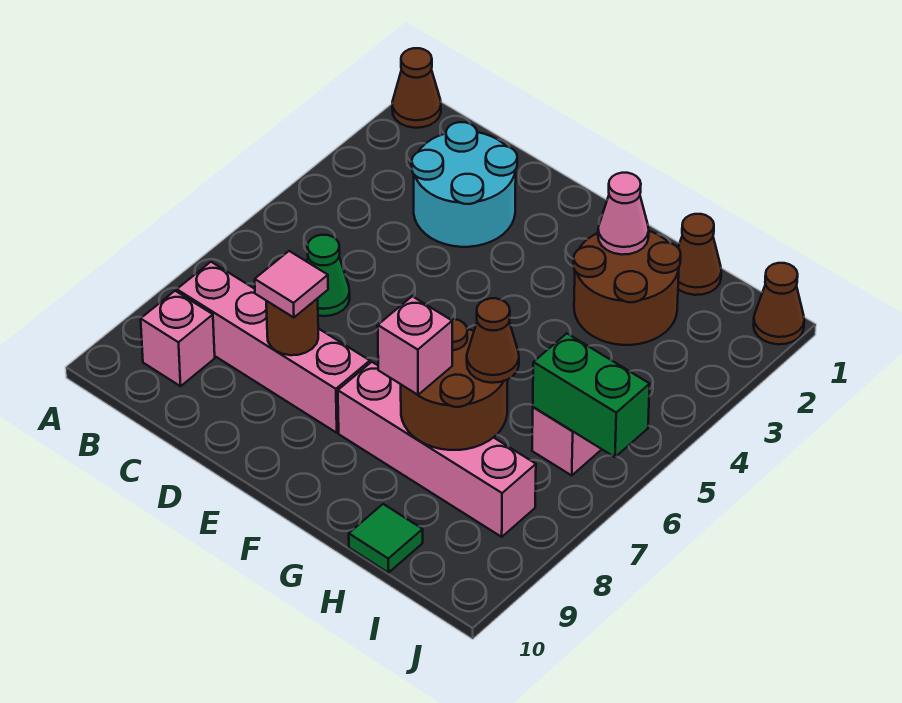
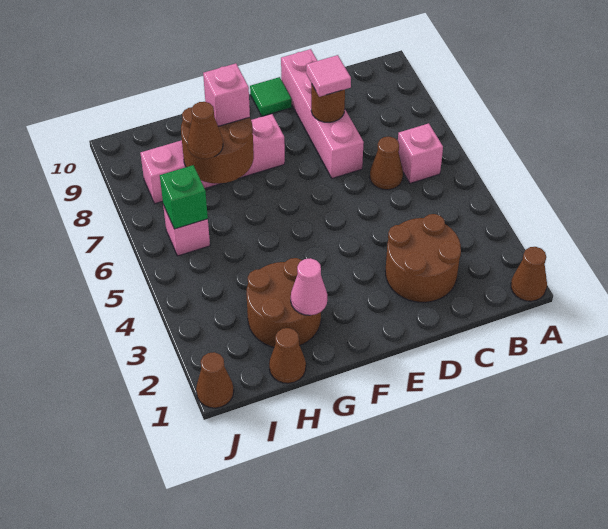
pink 1x4 brick [177,262,370,433] -> pink 1x4 brick turned to [281,49,364,178]
pink 1x1 brick [141,291,215,386] -> pink 1x1 brick moved to [398,123,443,183]
cyan 2x2 round brick [412,122,517,247] -> brown 2x2 round brick [385,214,461,302]
green 1x1 cone [307,235,350,316] -> brown 1x1 cone [370,137,403,190]
green 1x1 tile [349,504,423,573] -> green 1x1 tile moved to [250,77,292,116]
green 1x2 brick [533,334,650,457] -> green 1x1 brick [160,165,208,229]

